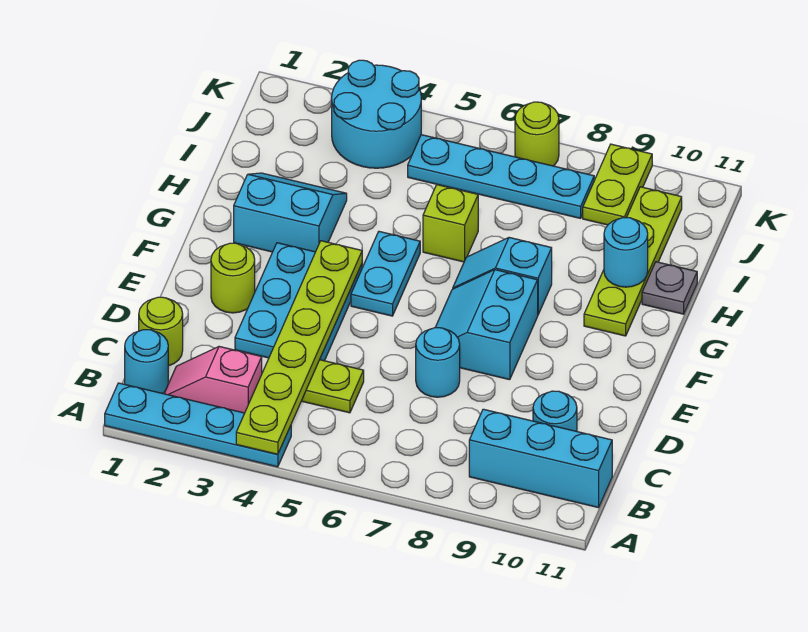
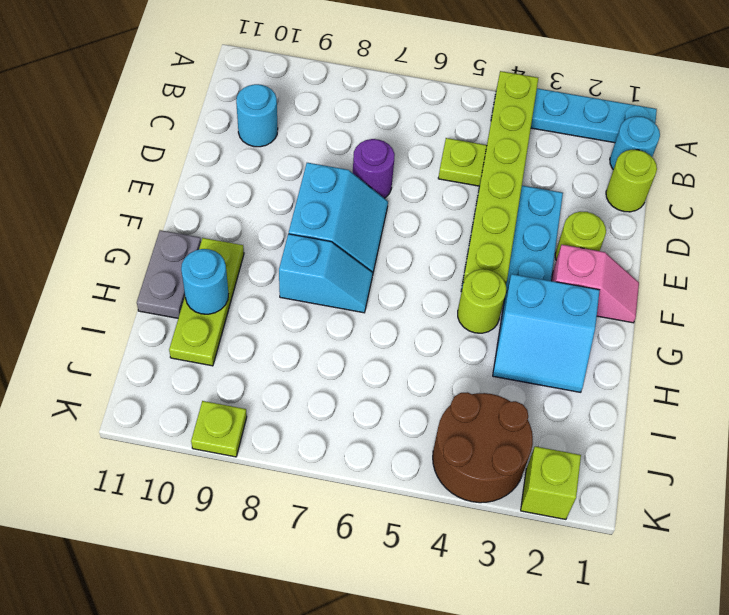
pink 1x2 slope [164,346,262,413] -> pink 1x2 slope moved to [552,245,639,323]
cyan 1x3 brick [469,409,612,508] -> none
cyan 1x1 round brick [416,328,460,397] -> purple 1x1 round brick [353,139,395,198]
cyan 1x2 plate [351,232,420,316] -> none
lime 1x4 plate [584,187,682,336] -> lime 1x3 plate [169,238,244,366]
lime 1x1 brick [423,185,478,262] -> lime 1x1 brick moved to [521,446,581,519]
grey 1x1 plate [642,262,697,314] -> grey 1x2 plate [137,230,201,318]
cyan 2x2 round brick [332,60,421,168] -> brown 2x2 round brick [433,392,533,503]
cyan 1x4 plate [408,135,594,218] -> none
lime 1x2 plate [583,144,652,225] -> lime 1x1 plate [191,401,247,457]
lime 1x1 round brick [515,102,559,166] -> lime 1x1 round brick moved to [458,269,506,333]

